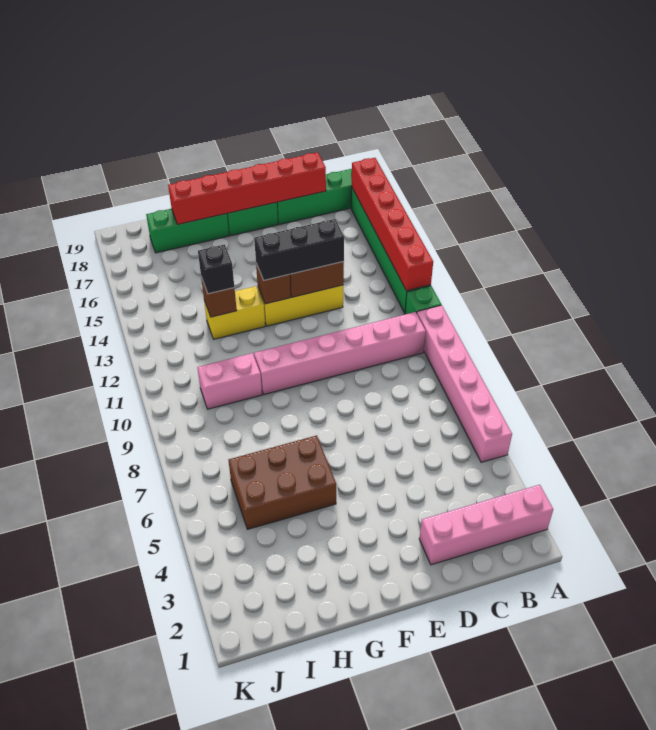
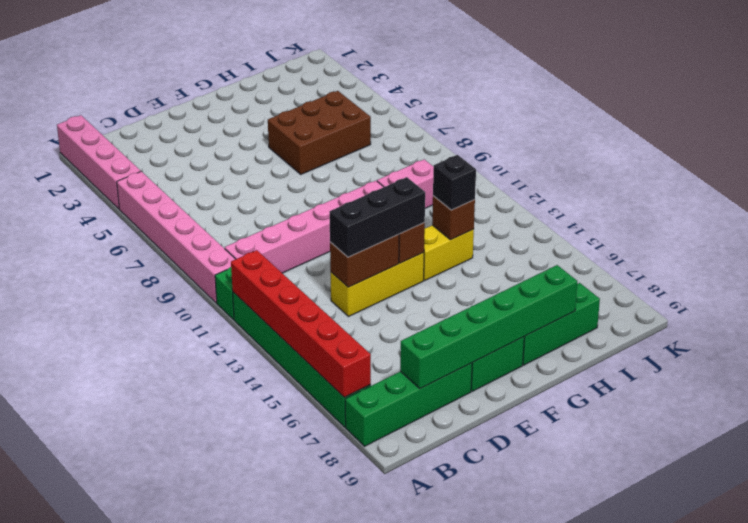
pink 1x4 brick [419,485,553,565] -> pink 1x4 brick turned to [57,115,141,209]
red 1x6 brick [168,152,326,224] -> green 1x6 brick [400,265,577,389]

